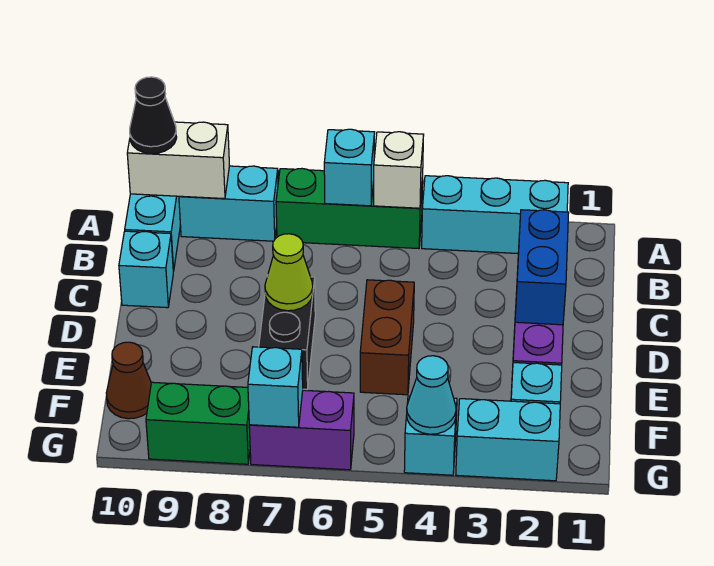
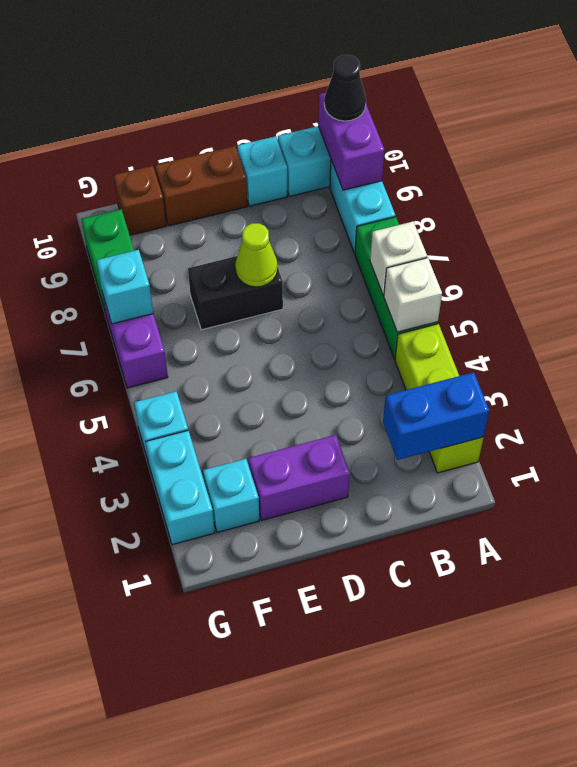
cyan 1x3 brick [422,176,568,253] -> lime 1x3 brick [395,324,484,473]
cyan 1x1 brick [324,129,375,206] -> white 1x1 brick [370,222,427,295]
white 1x2 brick [127,122,229,199] -> purple 1x2 brick [318,92,385,190]
blue 1x2 brick [515,210,569,325] -> blue 1x2 brick moved to [383,372,489,460]
brown 1x2 brick [360,280,414,395] -> brown 1x2 brick moved to [155,146,247,226]
brown 1x1 cone [106,342,151,419] -> brown 1x1 brick [114,166,166,235]
cyan 1x1 cone [407,356,456,434] -> none

